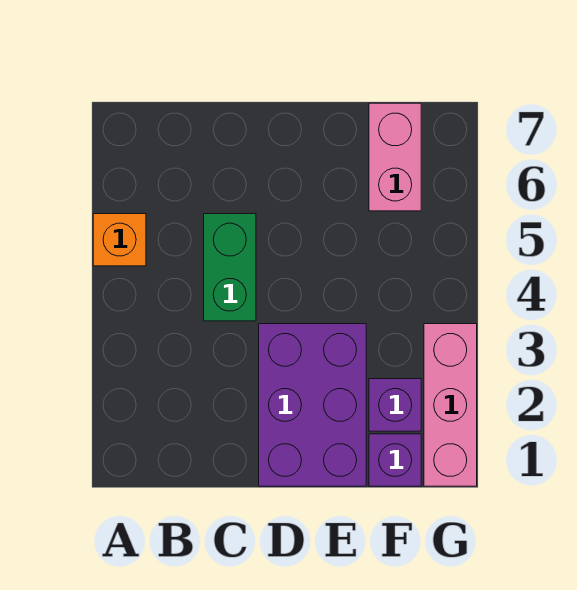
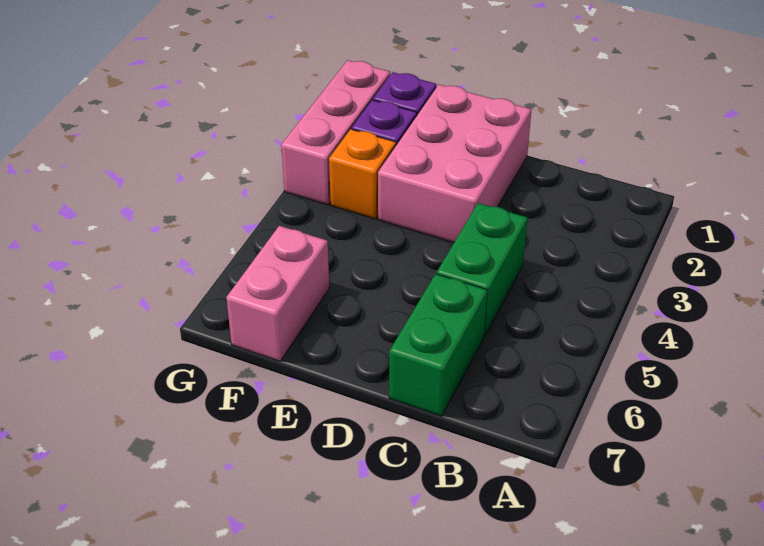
orange 1x1 brick [93,214,146,266] -> orange 1x1 brick moved to [329,129,396,219]
none -> green 1x2 brick [389,274,487,416]
purple 2x3 brick [259,324,366,486] -> pink 2x3 brick [378,85,532,243]

